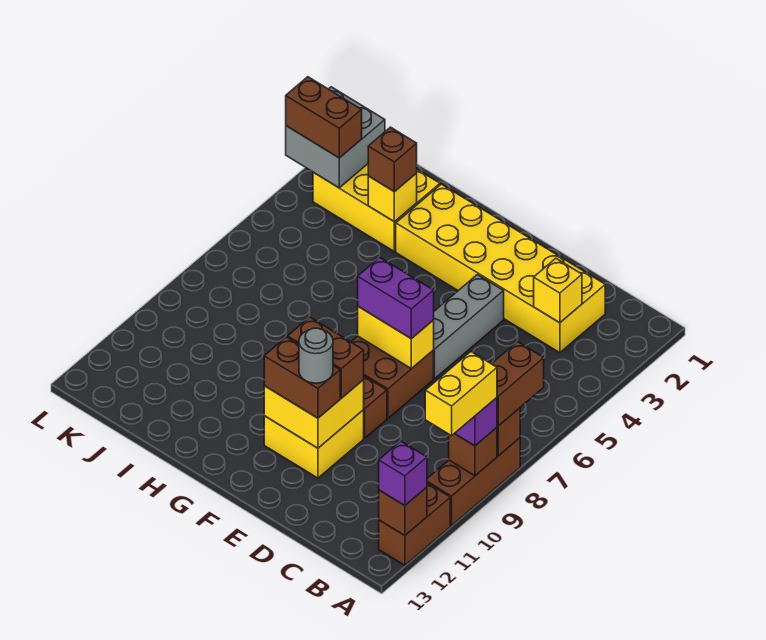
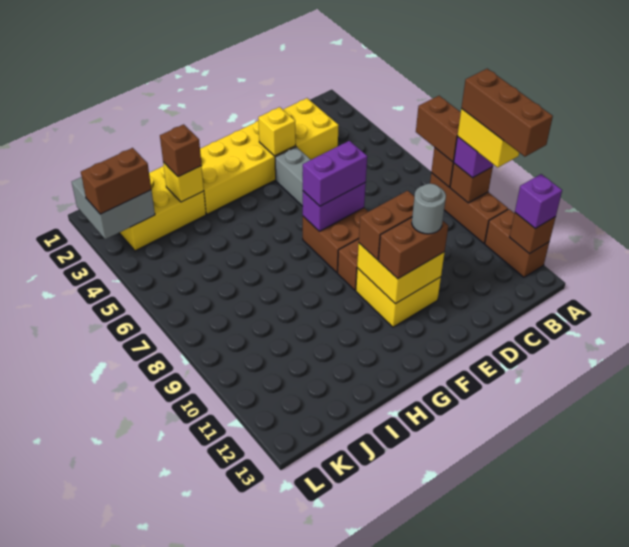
none -> brown 1x3 brick [461,69,553,157]
yellow 1x1 brick [534,258,582,323] -> yellow 1x1 brick moved to [258,107,296,156]
yellow 1x2 brick [358,307,434,369] -> purple 1x2 brick [303,183,366,231]

